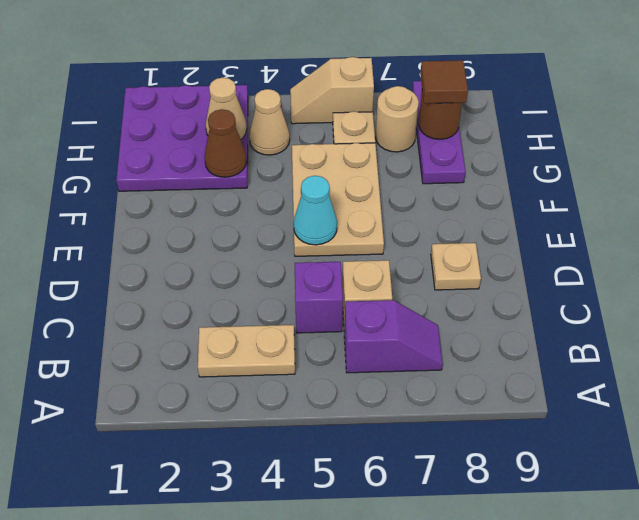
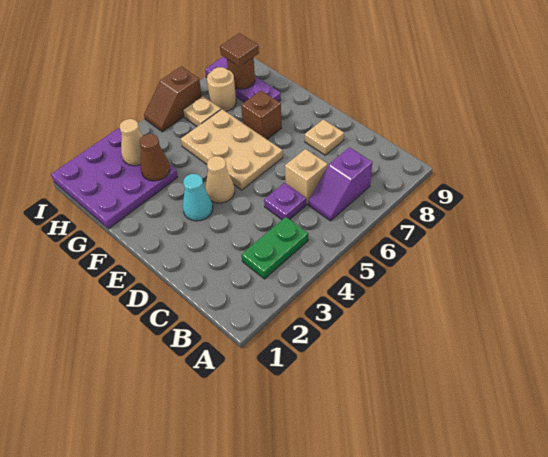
tan 1x2 plate [198,325,295,377] -> green 1x2 plate [241,217,308,279]
purple 1x2 slope [344,300,443,373] -> purple 1x2 slope turned to [308,147,372,221]
purple 1x1 brick [295,262,343,333] -> purple 1x1 plate [264,183,306,220]
cyan 1x1 cone [294,176,337,245] -> cyan 1x1 cone moved to [183,174,213,221]
none -> brown 1x1 brick [241,91,282,139]
tan 1x1 cone [249,89,290,155] -> tan 1x1 cone moved to [205,156,235,203]
tan 1x2 slope [290,57,374,124] -> brown 1x2 slope [144,67,202,132]

